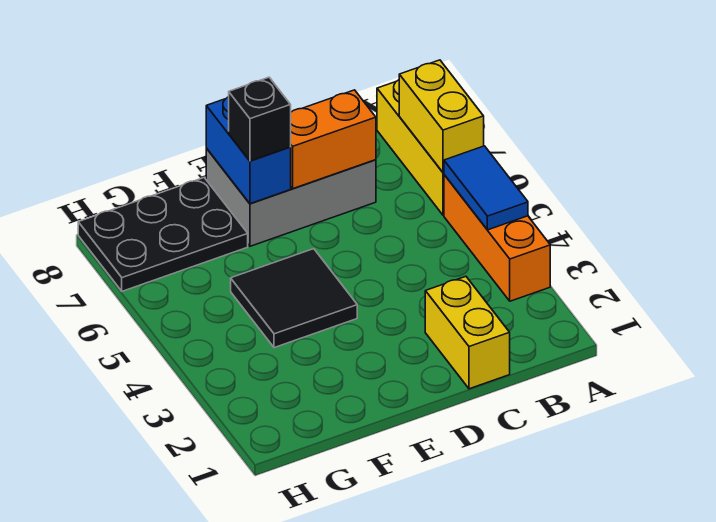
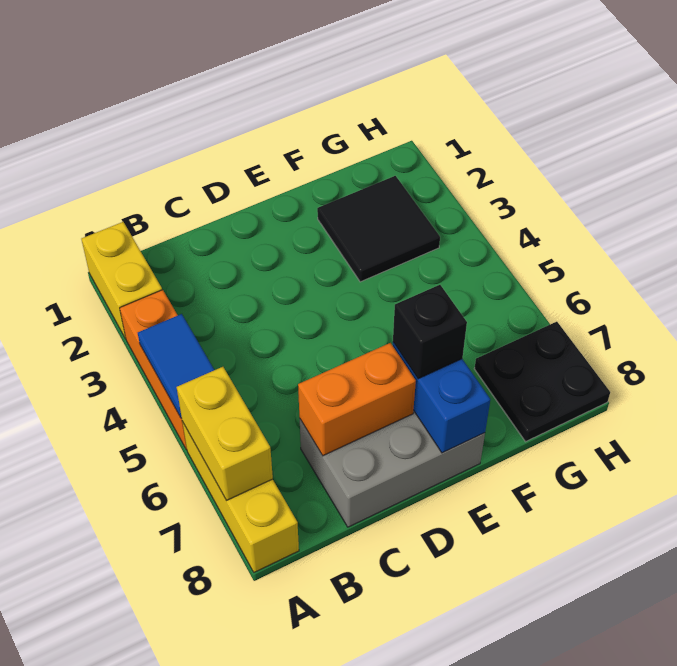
yellow 1x2 brick [425,276,510,389] -> yellow 1x2 brick moved to [82,222,162,339]
black 2x2 tile [231,249,357,348] -> black 2x2 tile moved to [317,176,440,282]
black 2x3 plate [78,178,248,291] -> black 2x2 plate [474,322,610,442]

